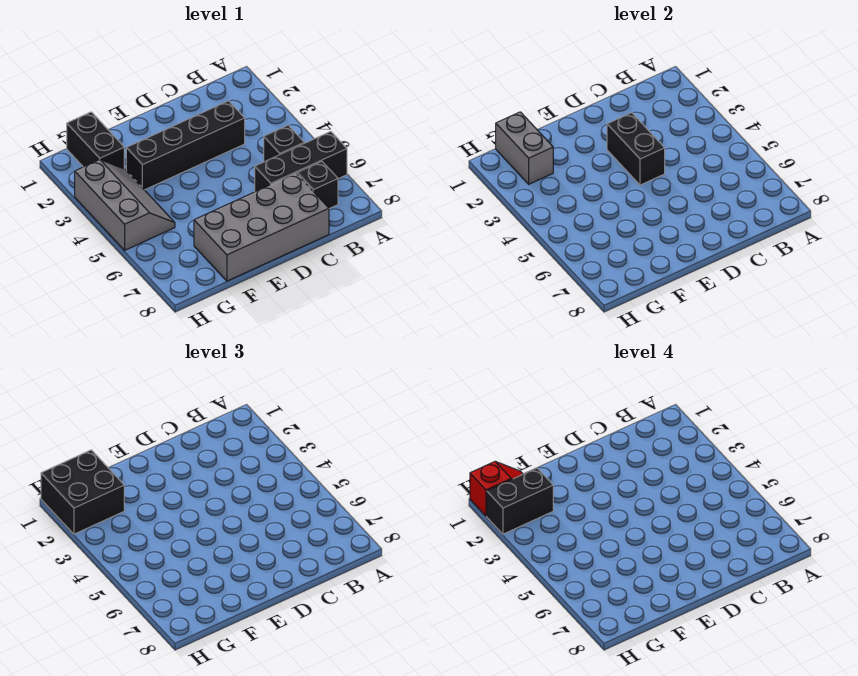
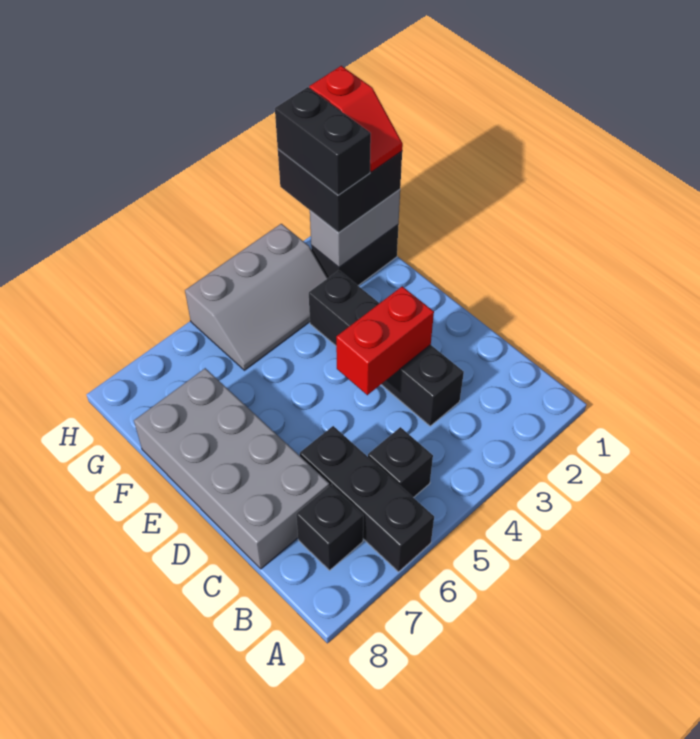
black 1x2 brick [607,113,665,185] -> red 1x2 brick [336,286,434,395]

